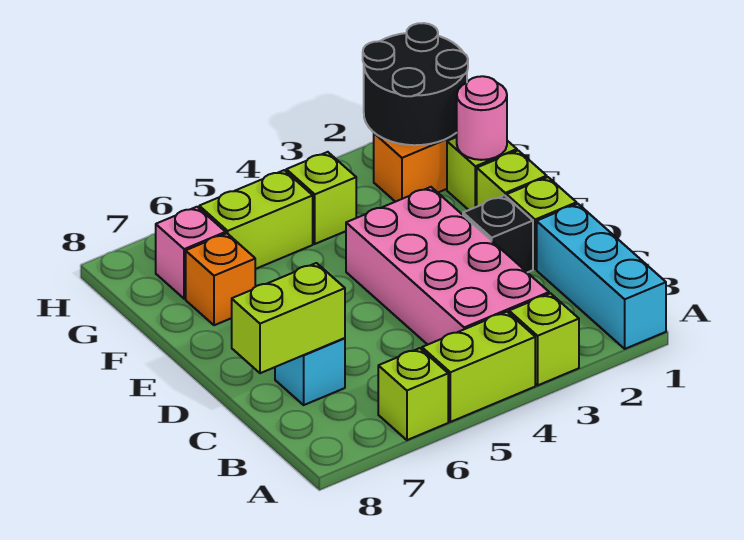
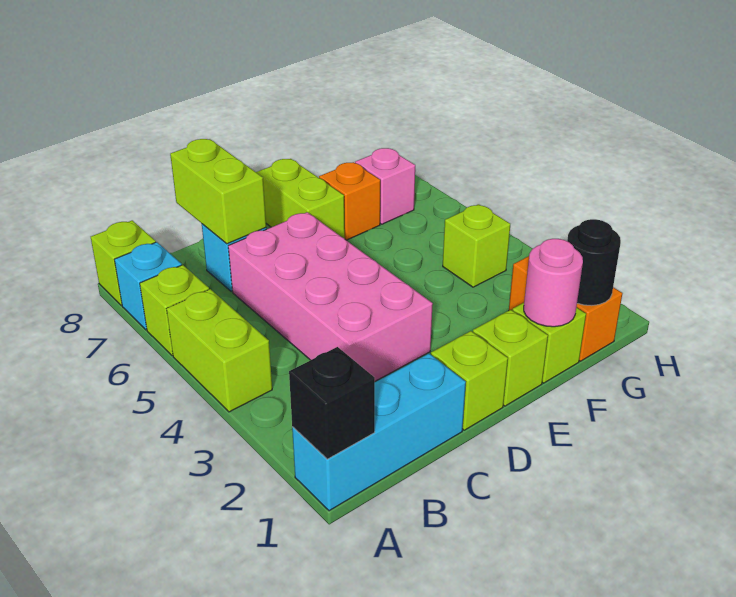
lime 1x1 brick [509,293,579,385] -> lime 1x1 brick moved to [91,220,156,306]
none -> cyan 1x1 brick [114,242,182,330]
pink 2x4 brick [346,187,549,345] -> pink 2x4 brick turned to [228,212,433,381]
black 1x1 brick [463,195,533,272] -> black 1x1 brick moved to [289,347,375,459]
black 2x2 round brick [363,23,468,145] -> black 1x1 round brick [567,219,621,306]
lime 1x2 brick [199,170,313,269] -> lime 1x2 brick moved to [256,159,345,239]

